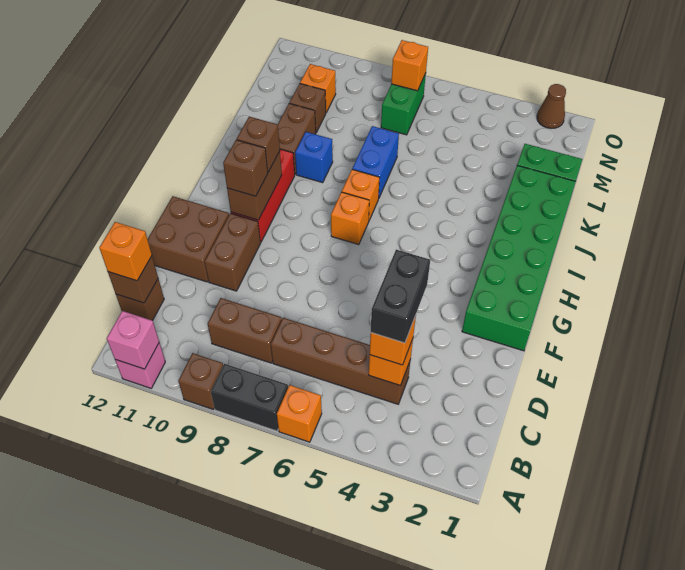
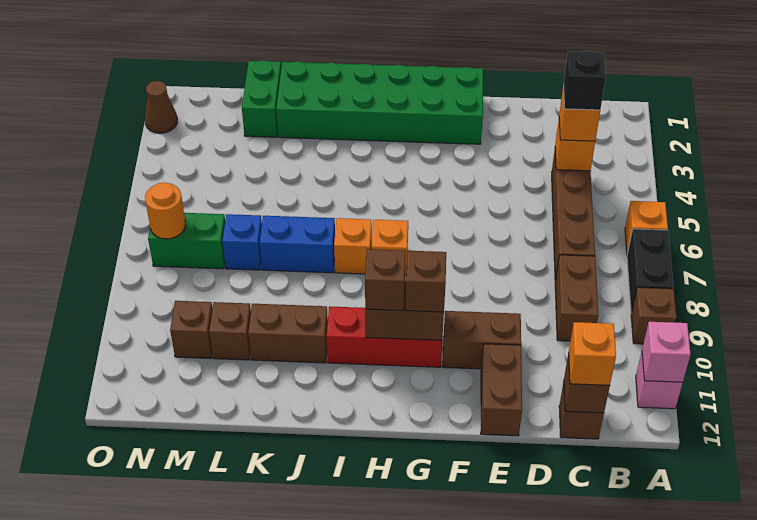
black 1x2 brick [371,250,430,343] -> black 1x1 brick [563,51,606,110]
brown 2x2 brick [148,196,229,282] -> brown 1x2 brick [481,344,522,436]
blue 1x1 brick [295,132,333,183] -> blue 1x1 brick moved to [222,214,262,270]
orange 1x1 brick [300,64,336,112] -> brown 1x1 brick [170,301,212,358]
orange 1x1 brick [391,40,428,91] -> orange 1x1 round brick [145,182,186,239]

